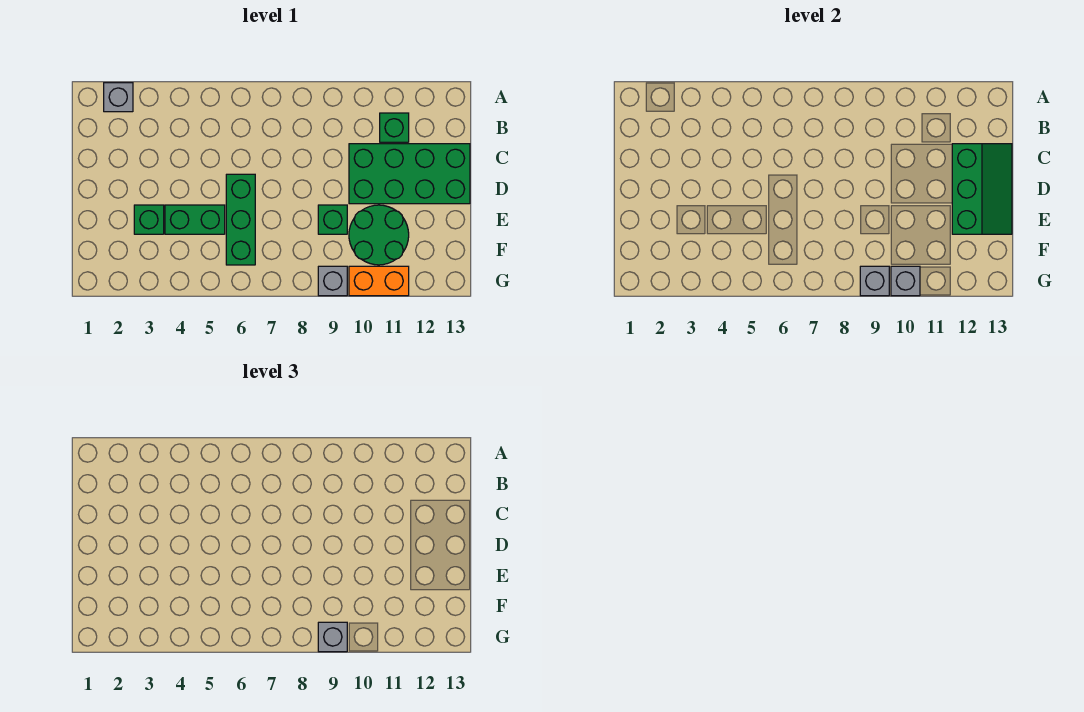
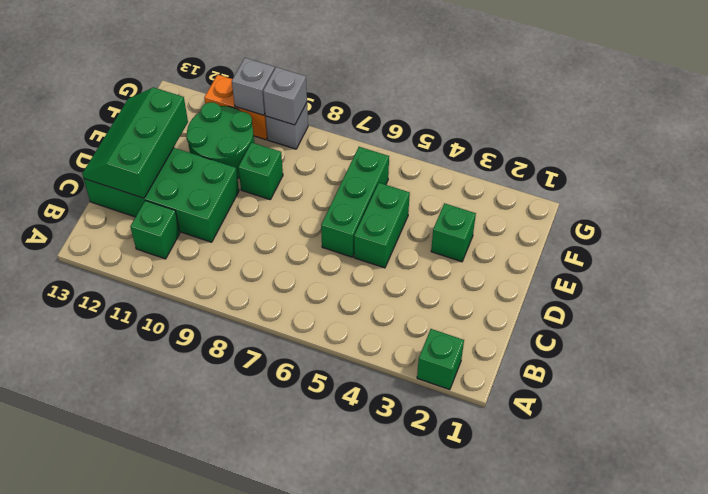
grey 1x1 brick [104,83,133,112] -> green 1x1 brick [417,329,464,390]
green 1x2 brick [165,205,225,234] -> green 1x2 brick turned to [354,183,410,268]
grey 1x1 brick [318,622,347,652] -> none

